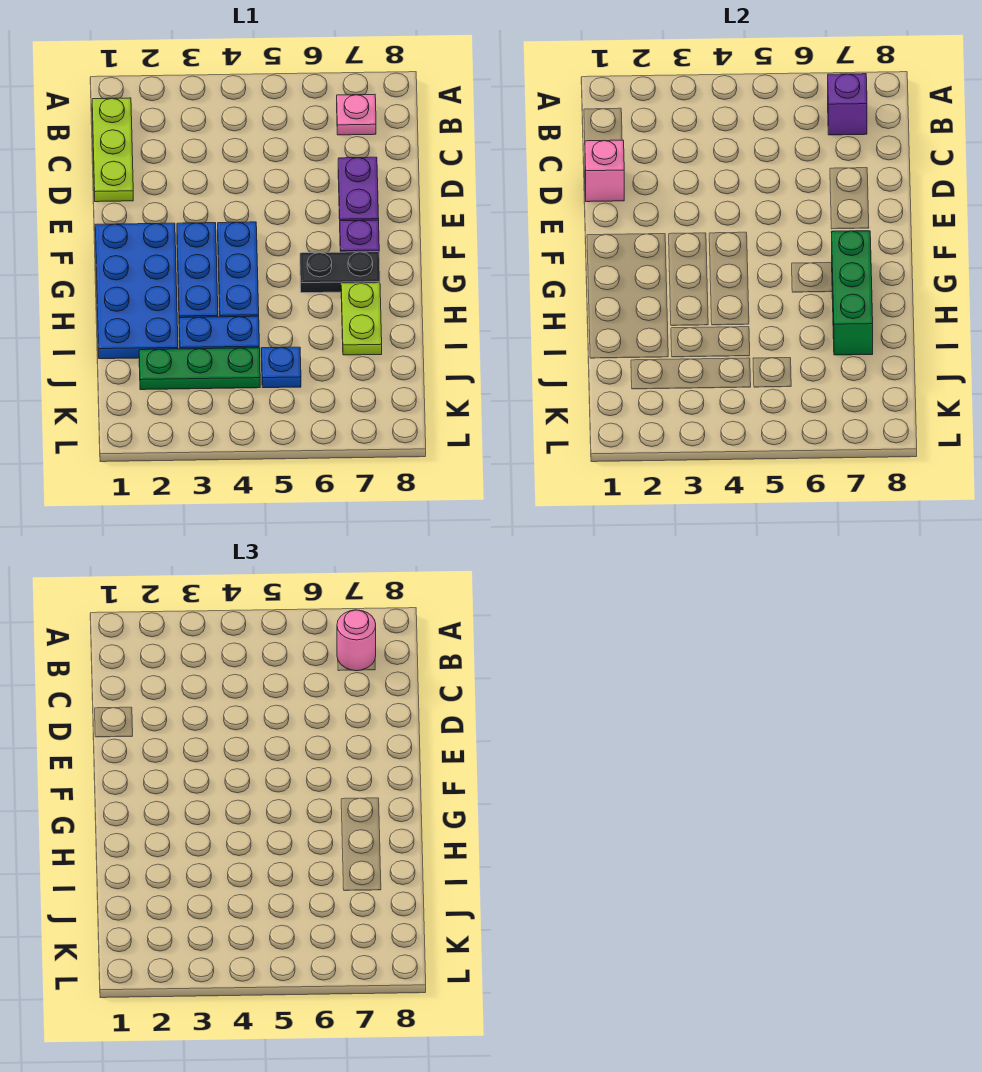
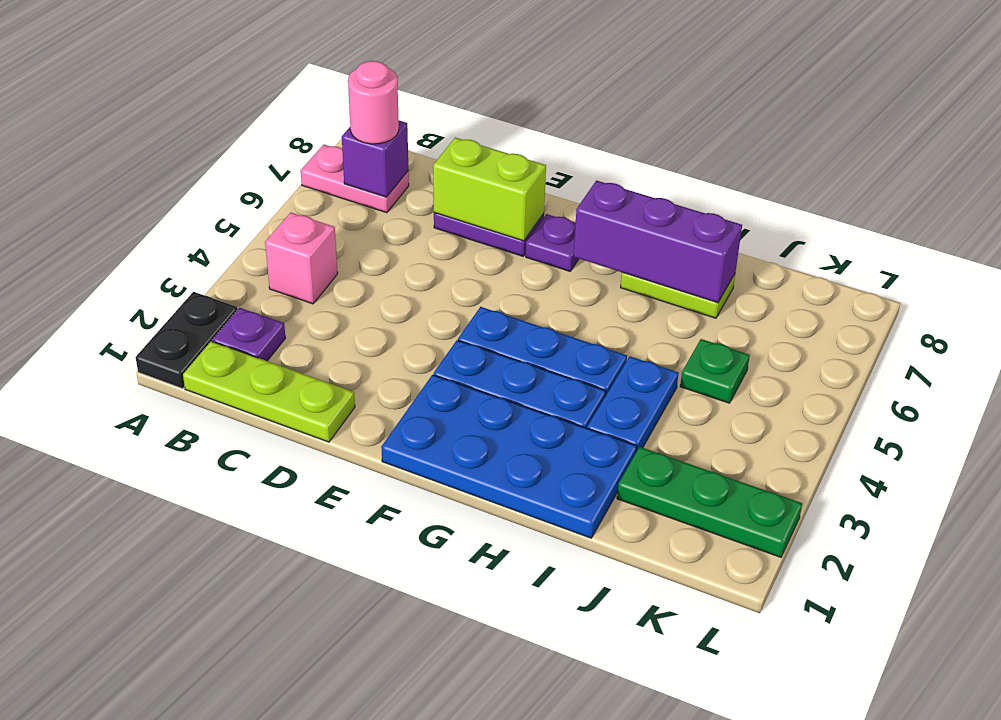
none -> purple 1x1 plate [213,308,285,361]
pink 1x1 plate [337,94,376,135] -> pink 1x2 plate [301,145,409,213]
pink 1x1 brick [585,140,624,202] -> pink 1x1 brick moved to [265,213,338,304]
none -> lime 1x2 brick [433,138,546,241]
black 1x2 plate [300,252,380,293] -> black 1x2 plate moved to [136,292,238,388]
green 1x3 brick [832,231,873,355] -> purple 1x3 brick [574,181,742,303]
green 1x3 plate [139,348,260,390] -> green 1x3 plate turned to [617,447,802,557]
blue 1x1 plate [261,347,301,388] -> green 1x1 plate [680,339,750,403]

